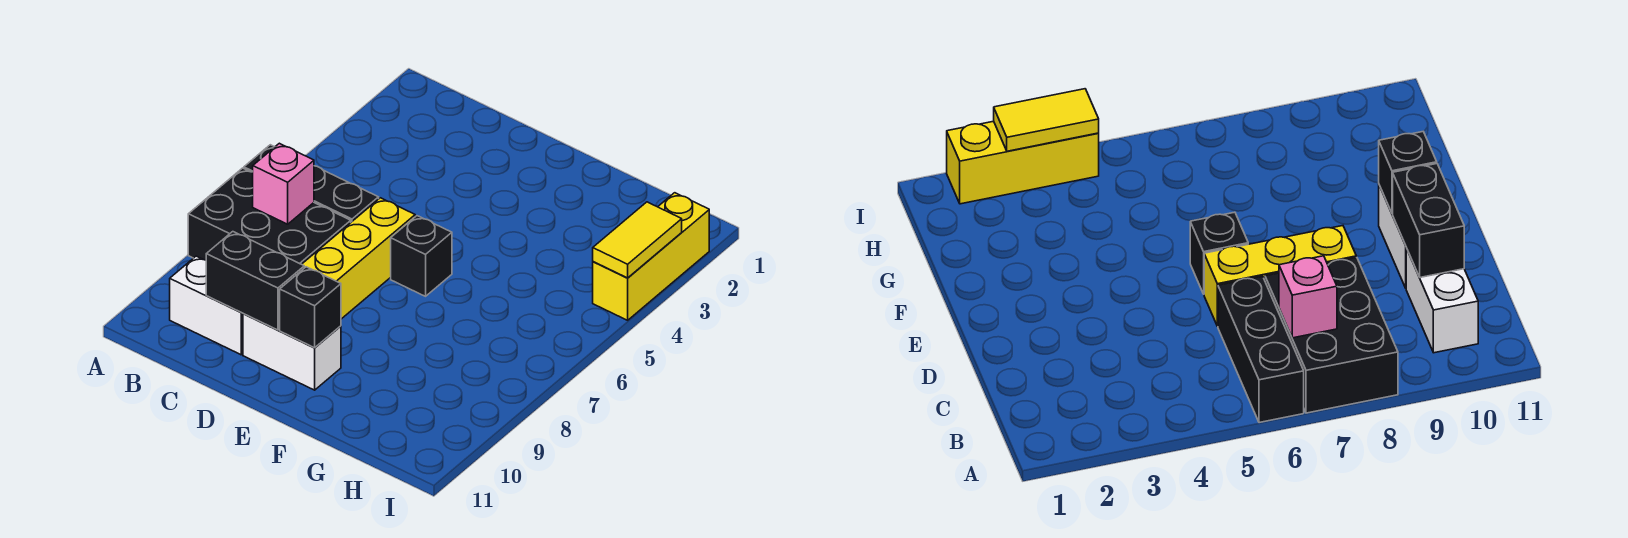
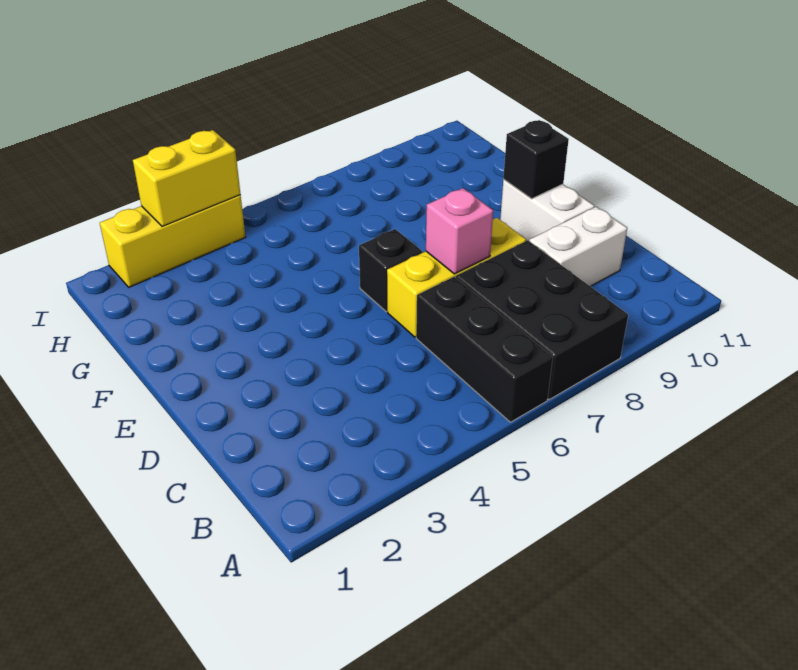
pink 1x1 brick [253,143,314,224] -> pink 1x1 brick moved to [426,188,493,274]
white 1x2 brick [170,256,243,355] -> white 1x2 brick turned to [529,207,627,286]
black 1x2 brick [206,232,304,330] -> none
yellow 1x2 tile [593,202,682,278] -> yellow 1x2 brick [133,130,241,226]

